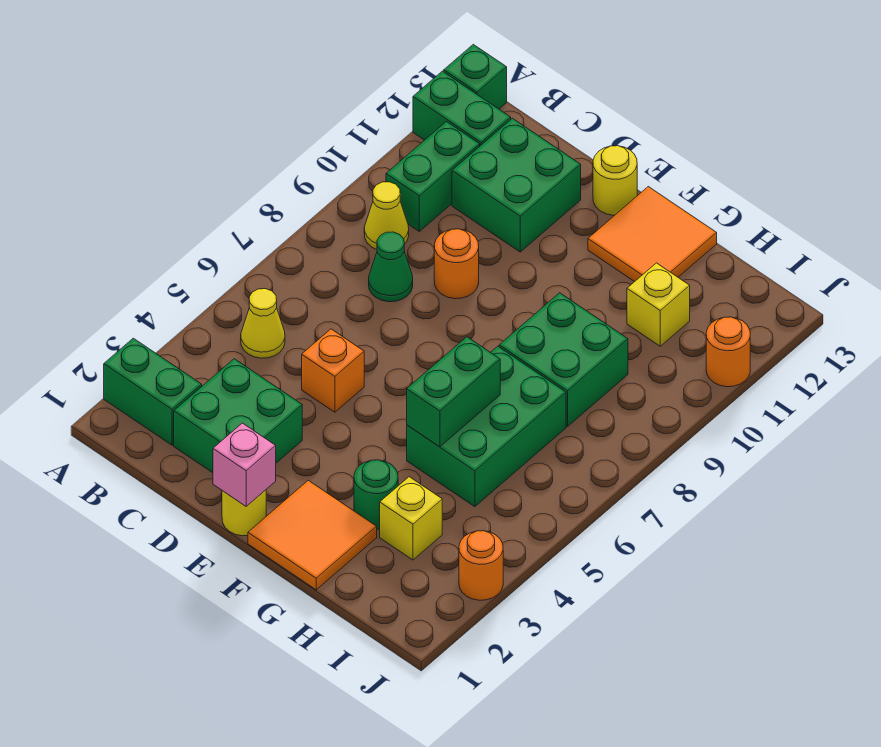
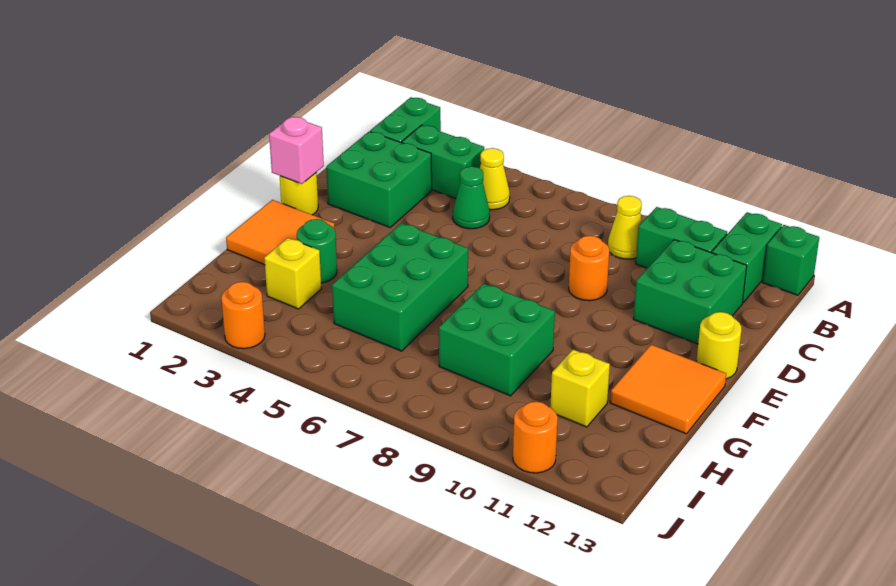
green 1x1 cone [369,232,413,302] -> green 1x1 cone moved to [453,167,490,229]
orange 1x1 brick [302,329,364,412] -> none
green 2x3 brick [407,346,566,507] -> green 2x3 brick turned to [332,223,468,351]
green 1x2 brick [407,337,500,447] -> green 1x2 brick moved to [402,125,484,198]

